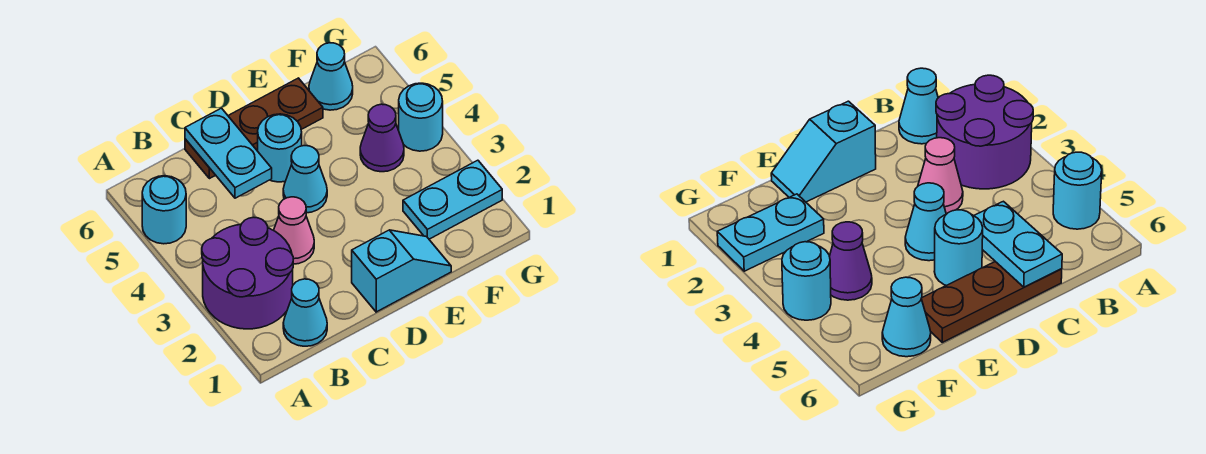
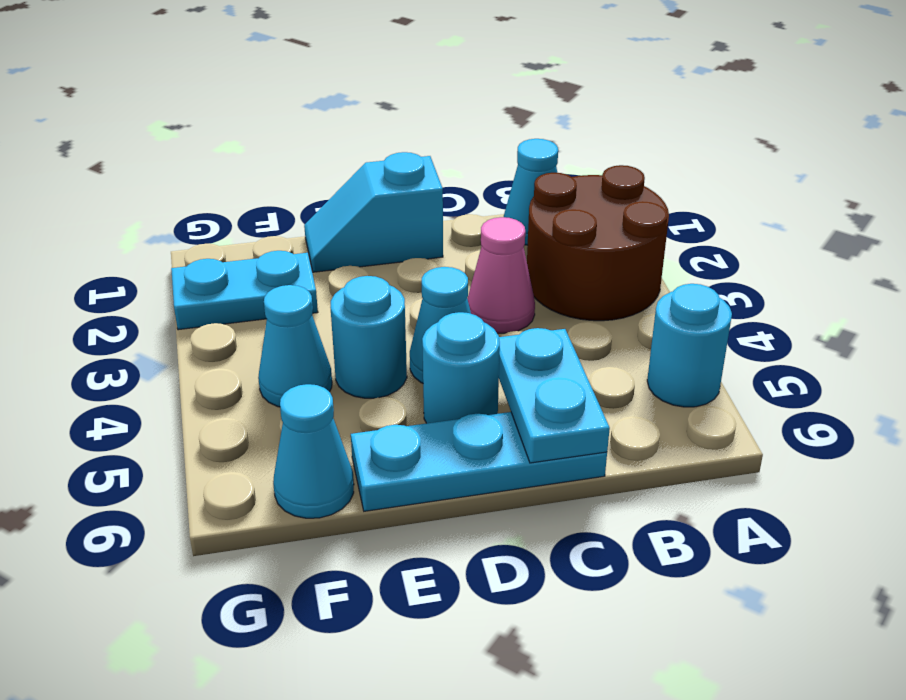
purple 2x2 round brick [202,217,293,329] -> brown 2x2 round brick [527,165,669,321]
brown 1x3 plate [185,78,323,179] -> cyan 1x3 plate [351,412,607,511]
purple 1x1 cone [360,104,404,172] -> cyan 1x1 cone [258,285,332,407]
cyan 1x1 round brick [399,83,443,151] -> cyan 1x1 round brick moved to [330,276,407,398]

